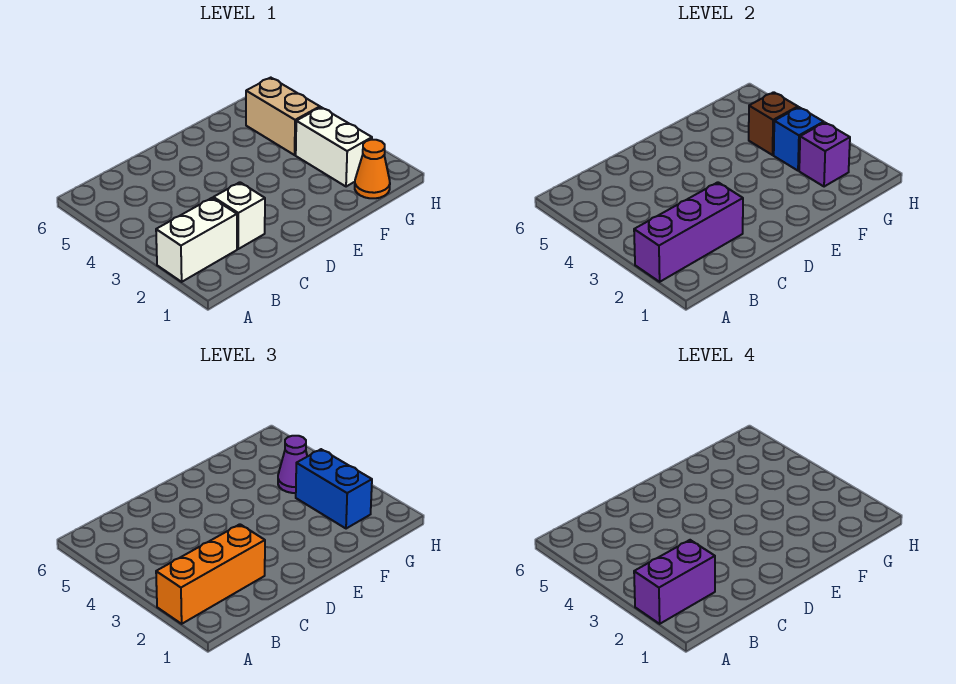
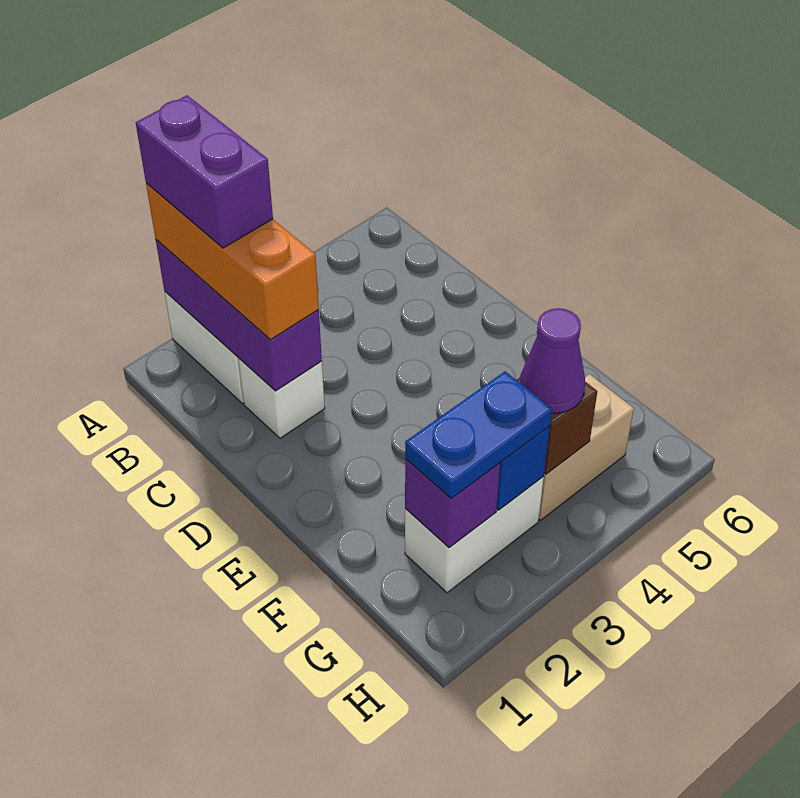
orange 1x1 cone [355,140,390,198] -> none
blue 1x2 brick [296,449,372,529] -> blue 1x2 plate [405,371,552,499]

